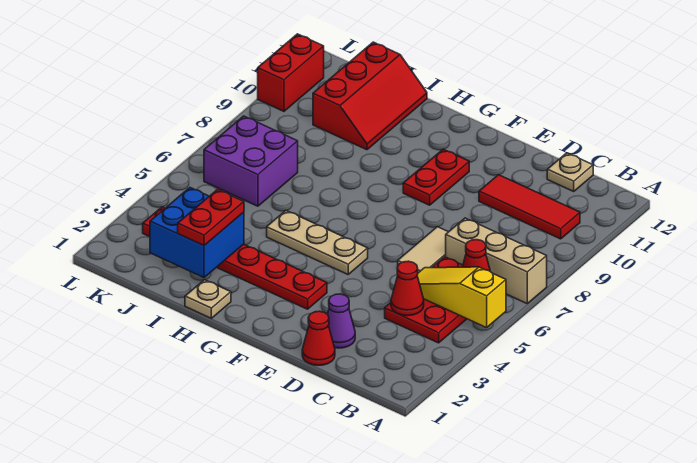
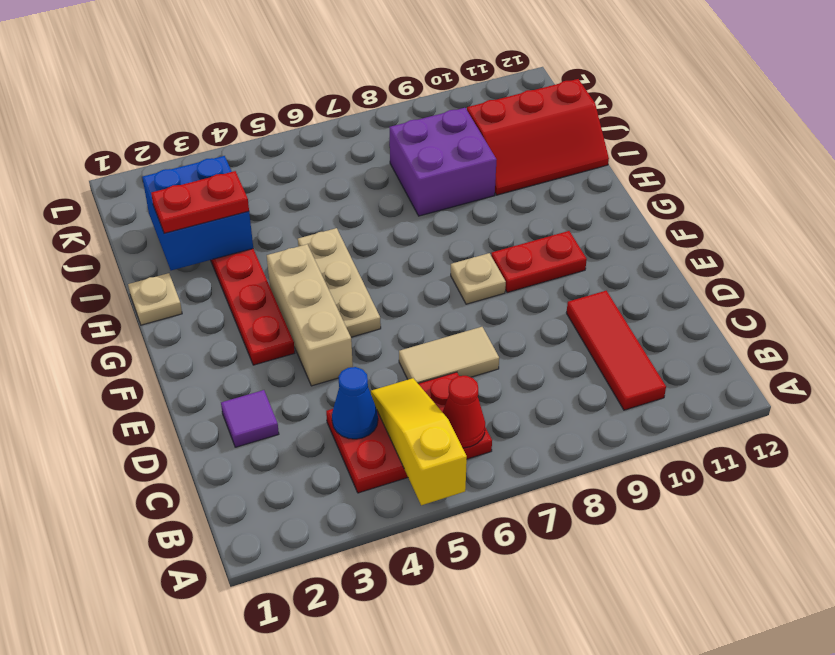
tan 1x3 brick [446,218,547,303] -> tan 1x3 brick moved to [267,244,353,386]
red 1x1 cone [391,261,424,316] -> blue 1x1 cone [332,367,378,439]
tan 1x1 plate [547,153,593,191] -> tan 1x1 plate moved to [451,253,506,304]
red 1x1 cone [302,311,335,366] -> none
purple 1x1 cone [328,294,355,348] -> purple 1x1 tile [221,390,279,447]
purple 2x2 brick [204,116,298,206] -> purple 2x2 brick moved to [389,108,497,216]
red 1x2 brick [258,34,324,111] -> none

